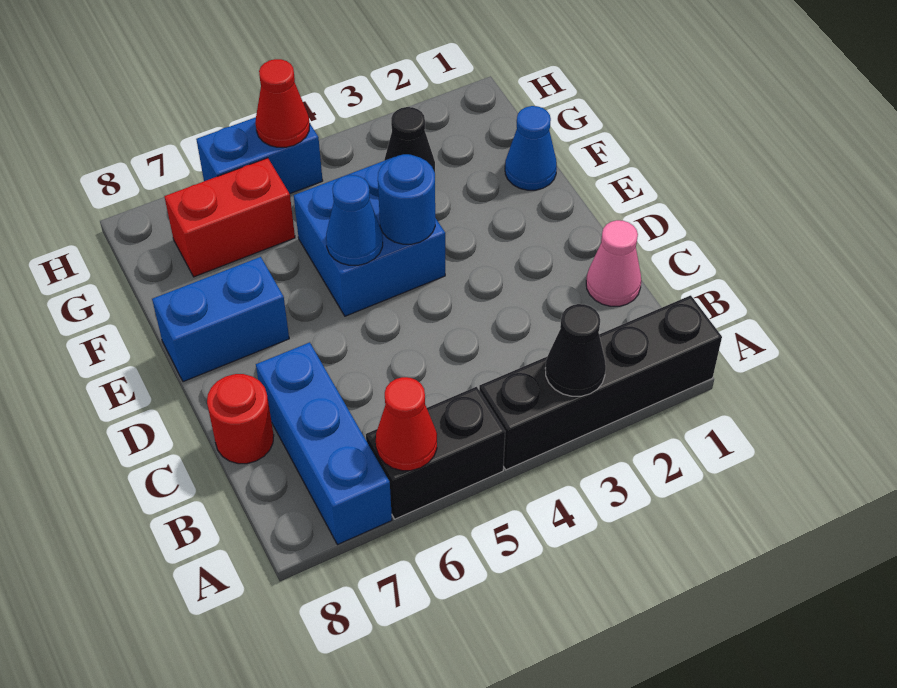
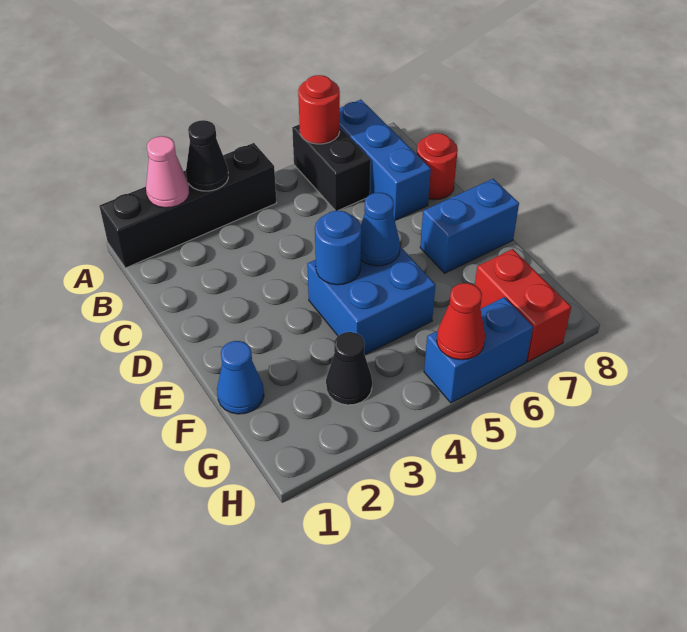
black 1x2 brick [366,387,505,519] -> black 1x2 brick turned to [292,124,371,211]
red 1x1 cone [376,377,437,471] -> red 1x1 round brick [298,75,340,144]
pink 1x1 cone [586,220,641,306] -> pink 1x1 cone moved to [146,136,189,208]
red 1x2 brick [164,158,295,277] -> red 1x2 brick turned to [475,249,571,362]

